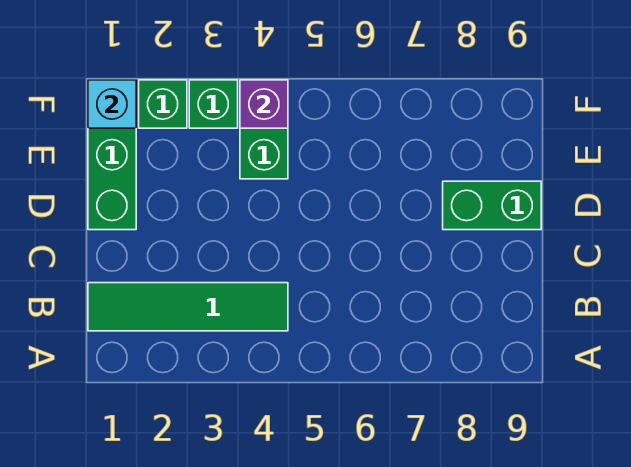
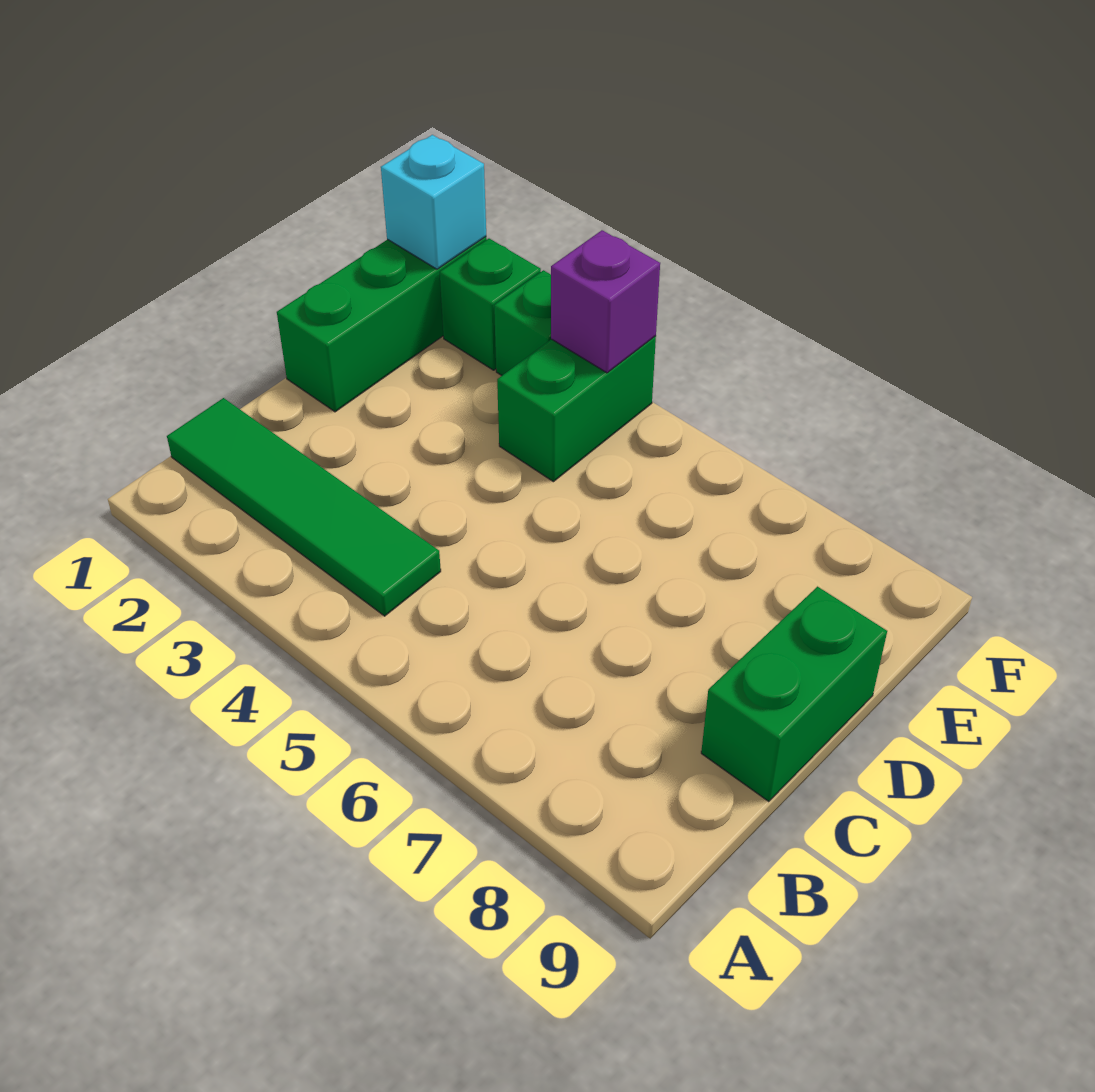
green 1x2 brick [443,181,541,230] -> green 1x2 brick turned to [701,587,887,802]

